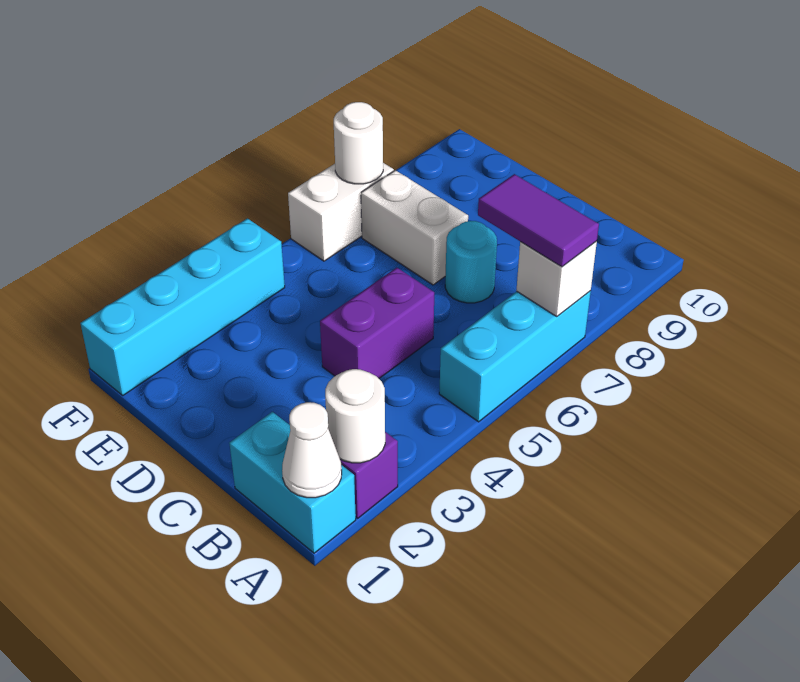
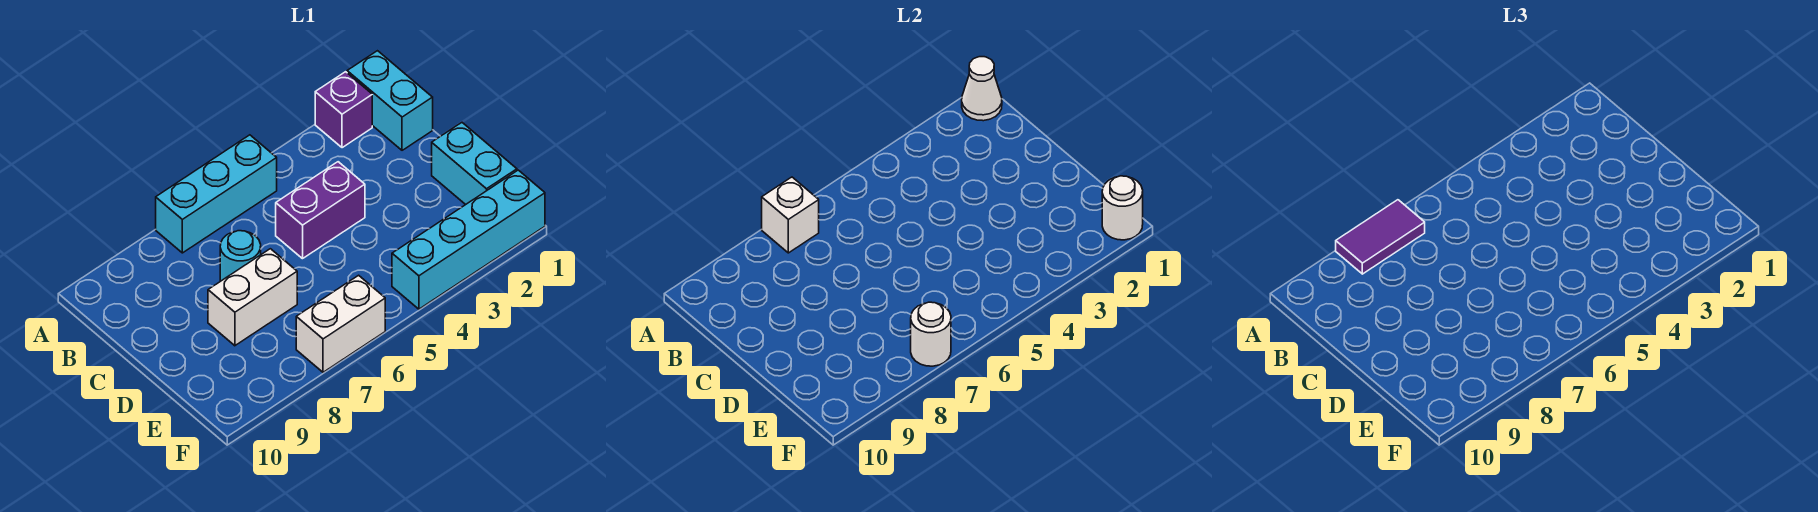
white 1x1 round brick [325,369,385,463] -> white 1x1 round brick moved to [1102,176,1143,240]
purple 1x2 tile [478,174,599,267] -> purple 1x2 tile turned to [1336,200,1425,274]
none -> cyan 1x2 brick [432,123,517,205]
white 1x2 brick [361,170,468,285] -> white 1x2 brick turned to [208,249,297,346]

